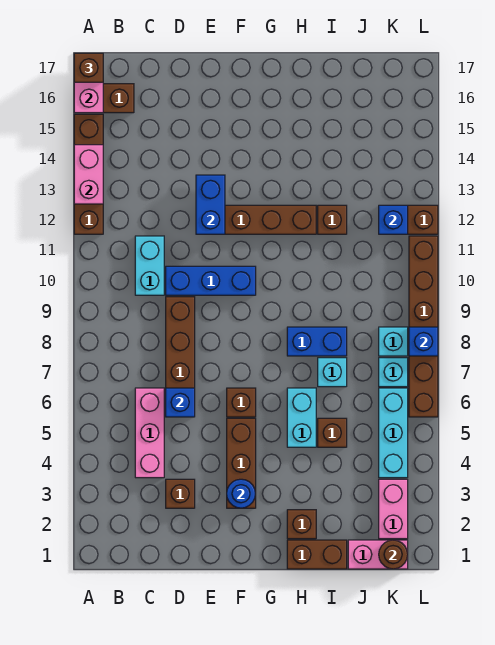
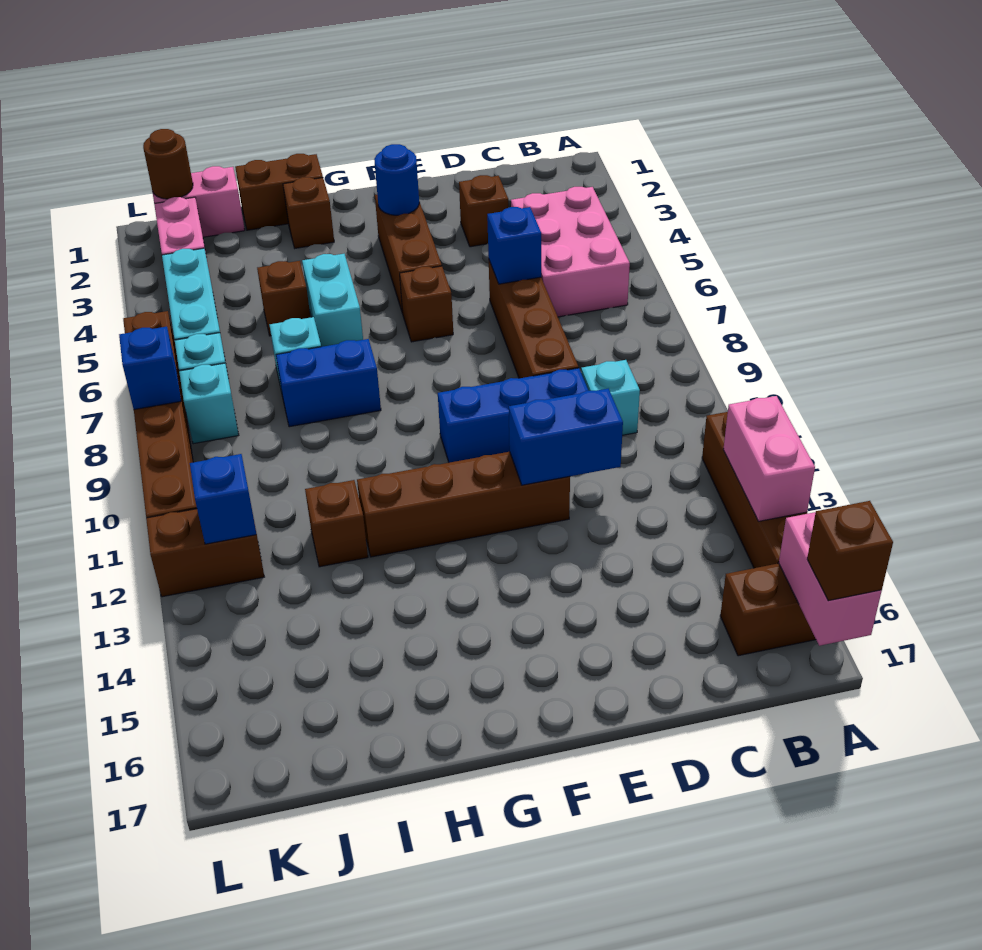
pink 1x3 brick [135,388,164,478] -> pink 2x3 brick [511,187,630,317]
cyan 1x2 brick [135,236,164,295] -> cyan 1x1 brick [581,360,640,435]
blue 1x2 brick [196,175,225,234] -> blue 1x2 brick turned to [509,388,623,485]

